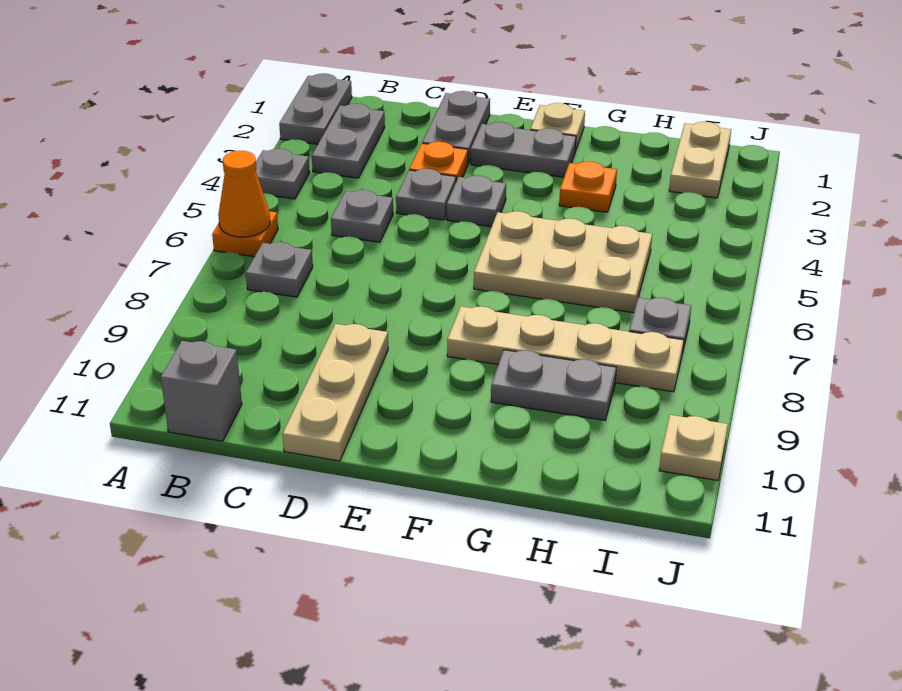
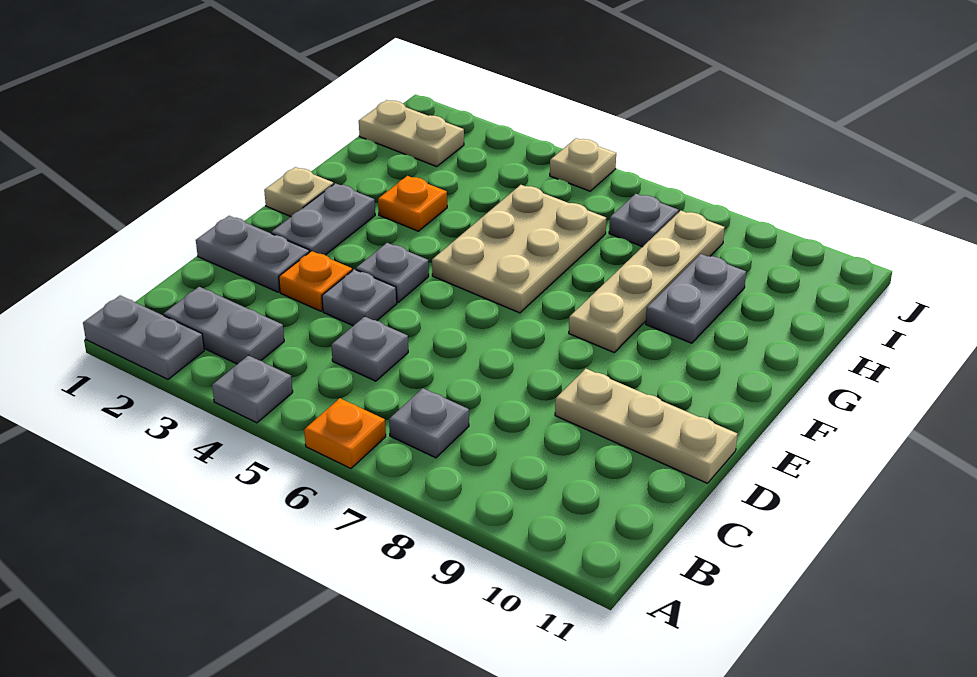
orange 1x1 cone [218,151,270,237] -> none
grey 1x1 brick [161,341,242,441] -> none
tan 1x1 plate [659,415,728,480] -> tan 1x1 plate moved to [550,138,616,191]

